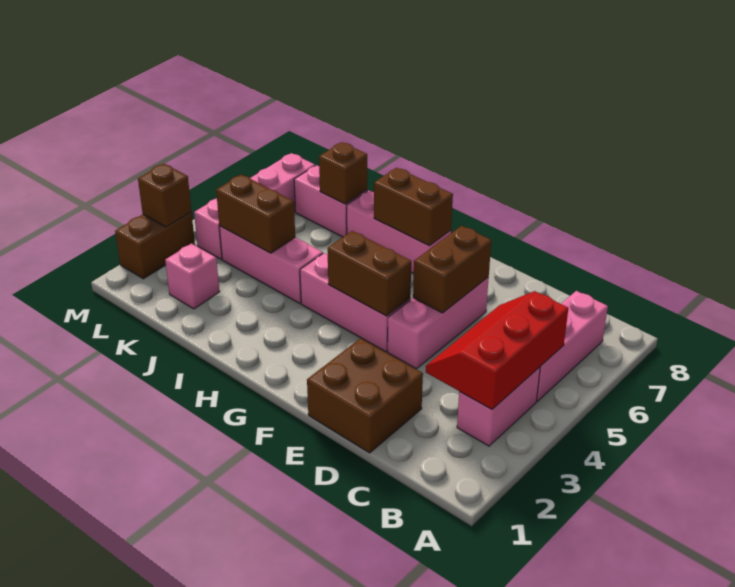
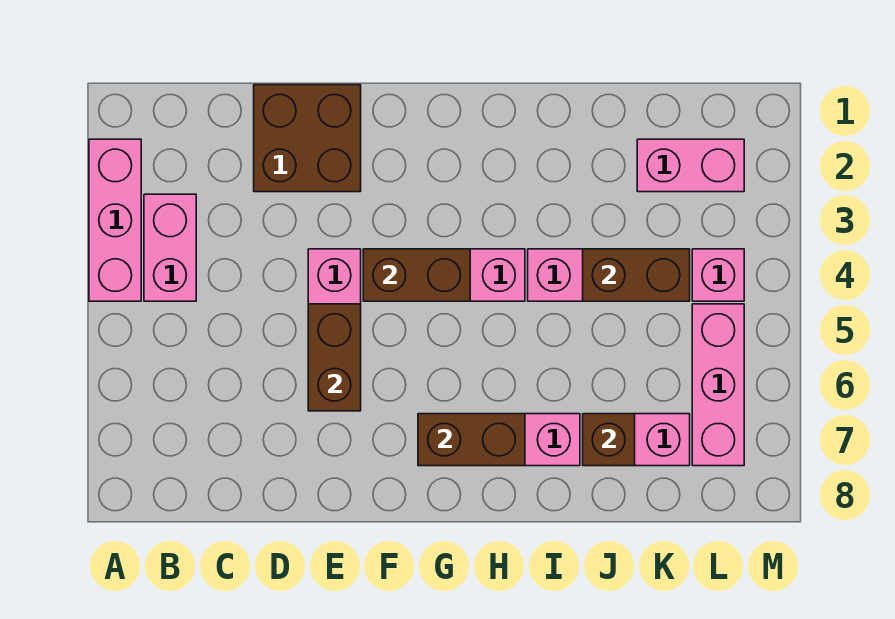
red 2x3 slope [426,291,568,409] -> none
pink 1x3 brick [537,291,608,401] -> pink 1x3 brick moved to [89,139,141,301]
pink 1x1 brick [165,243,219,309] -> pink 1x2 brick [637,139,744,192]
brown 1x2 brick [115,212,195,279] -> none
brown 1x1 brick [138,164,191,227] -> none

